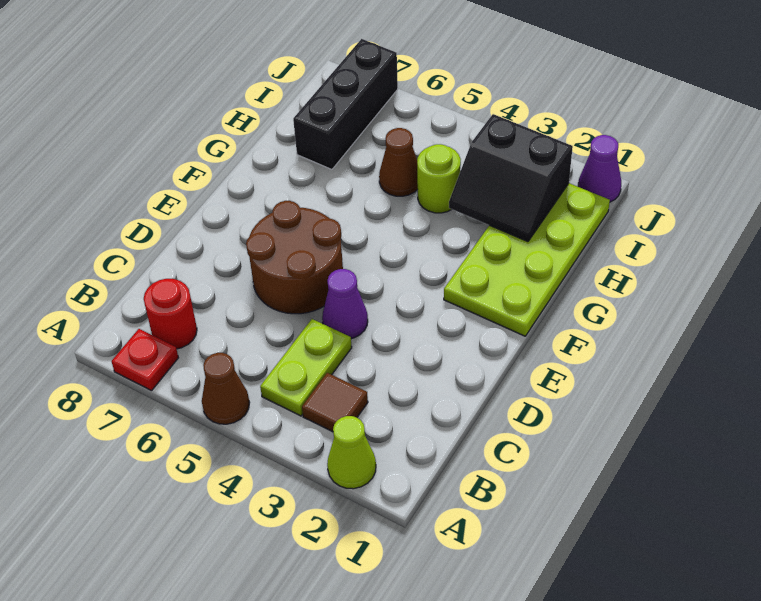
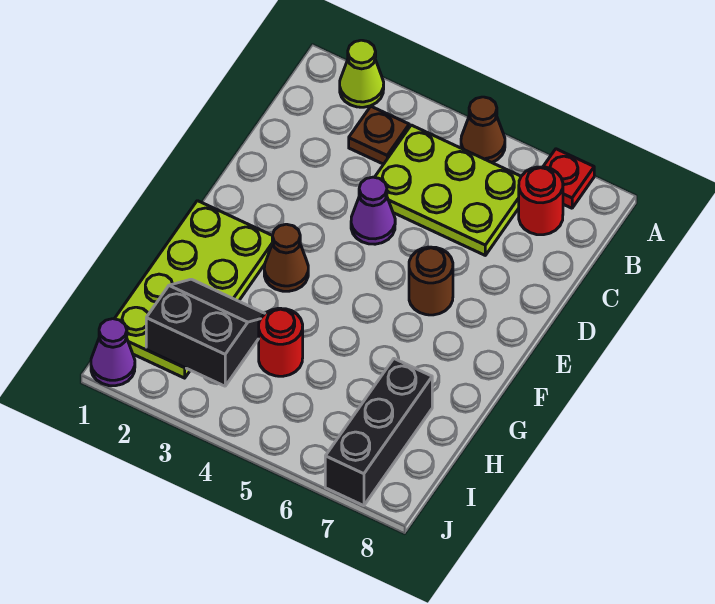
brown 1x1 tile [302,373,368,432] -> brown 1x1 plate [349,106,409,164]
lime 1x2 plate [260,319,352,416] -> lime 2x3 plate [375,125,521,255]
brown 2x2 round brick [246,201,343,314] -> brown 1x1 round brick [409,247,453,315]
lime 1x1 round brick [417,144,461,213] -> red 1x1 round brick [259,308,303,376]
brown 1x1 cone [379,128,418,196] -> brown 1x1 cone moved to [264,224,308,291]

